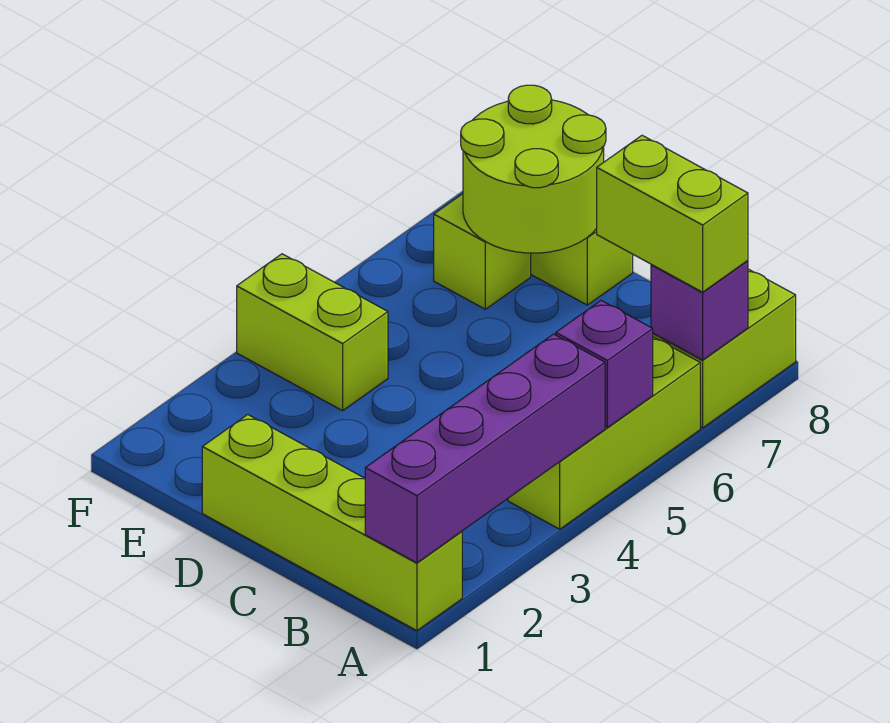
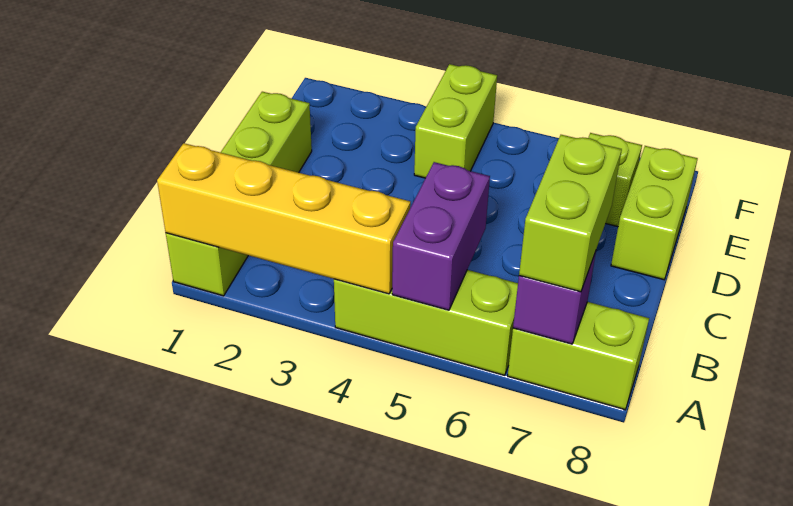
purple 1x4 brick [365,334,605,563] -> yellow 1x4 brick [157,143,411,294]
purple 1x1 brick [556,301,653,428] -> purple 1x2 brick [392,162,490,310]
lime 2x2 round brick [461,85,606,253] -> none

